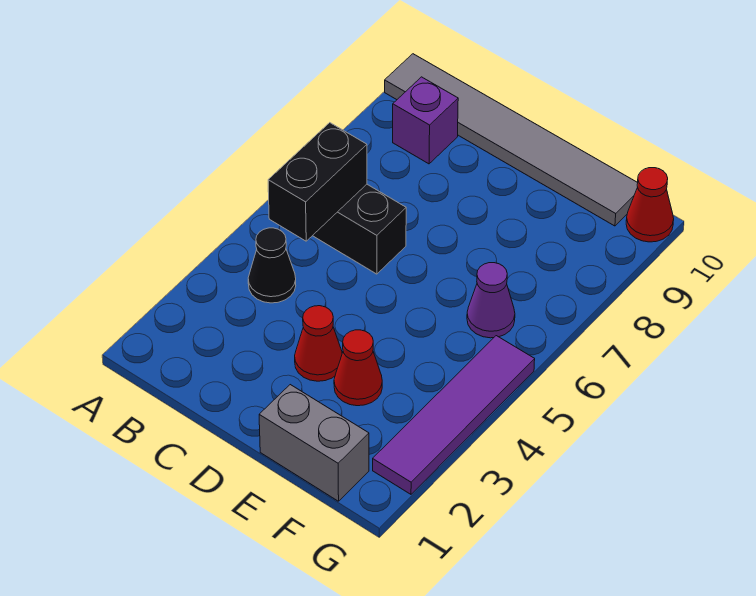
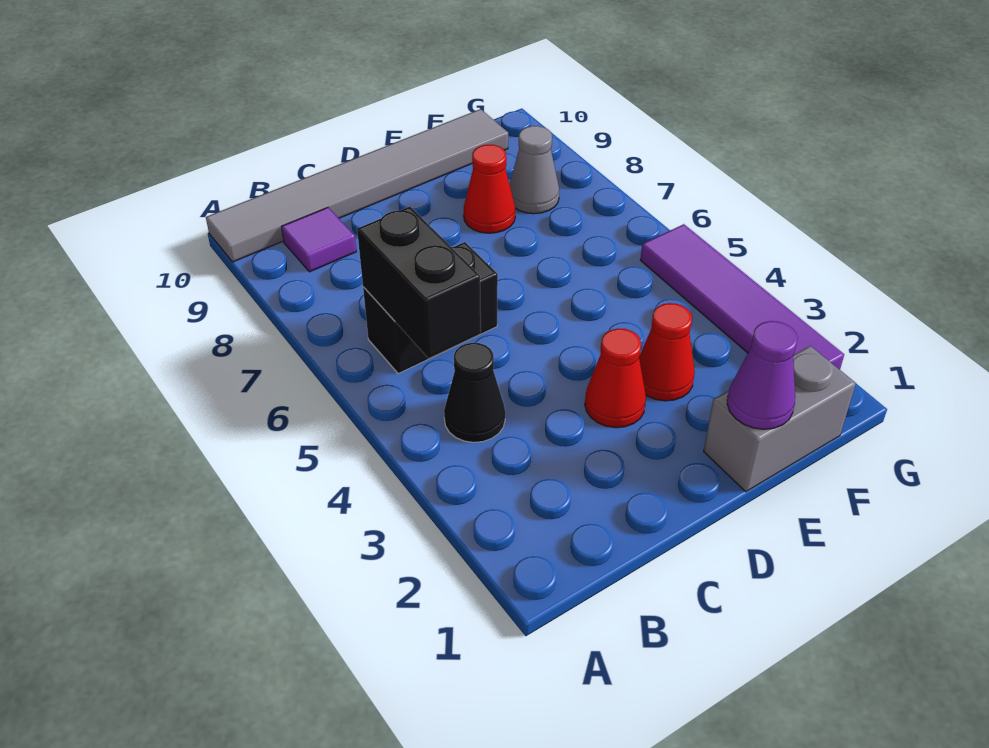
purple 1x1 brick [393,77,458,164] -> purple 1x1 tile [282,207,356,272]
purple 1x1 cone [467,263,515,338] -> purple 1x1 cone moved to [727,321,798,429]
none -> grey 1x1 cone [510,126,559,214]
red 1x1 cone [626,168,674,242] -> red 1x1 cone moved to [464,144,515,233]

